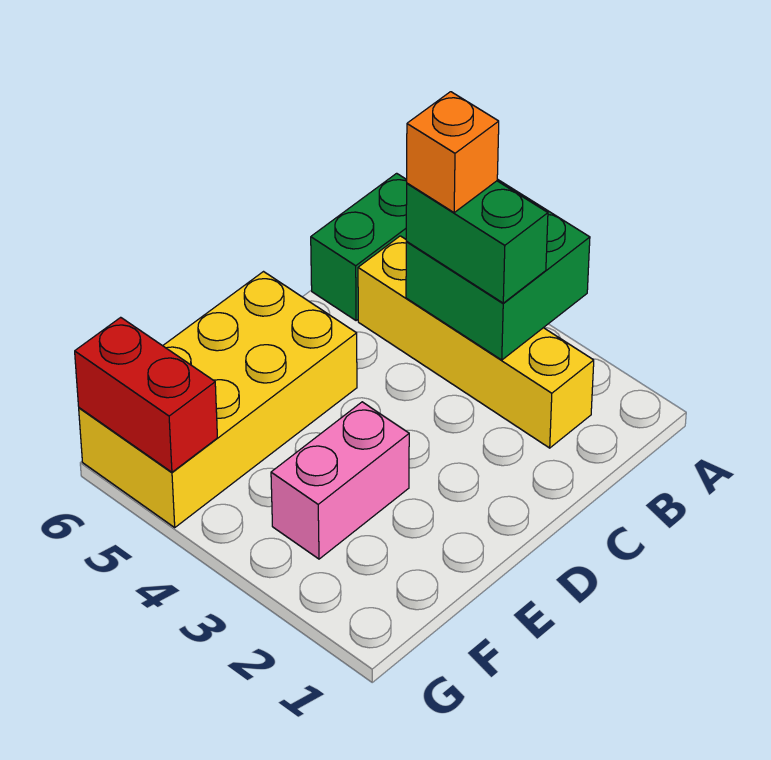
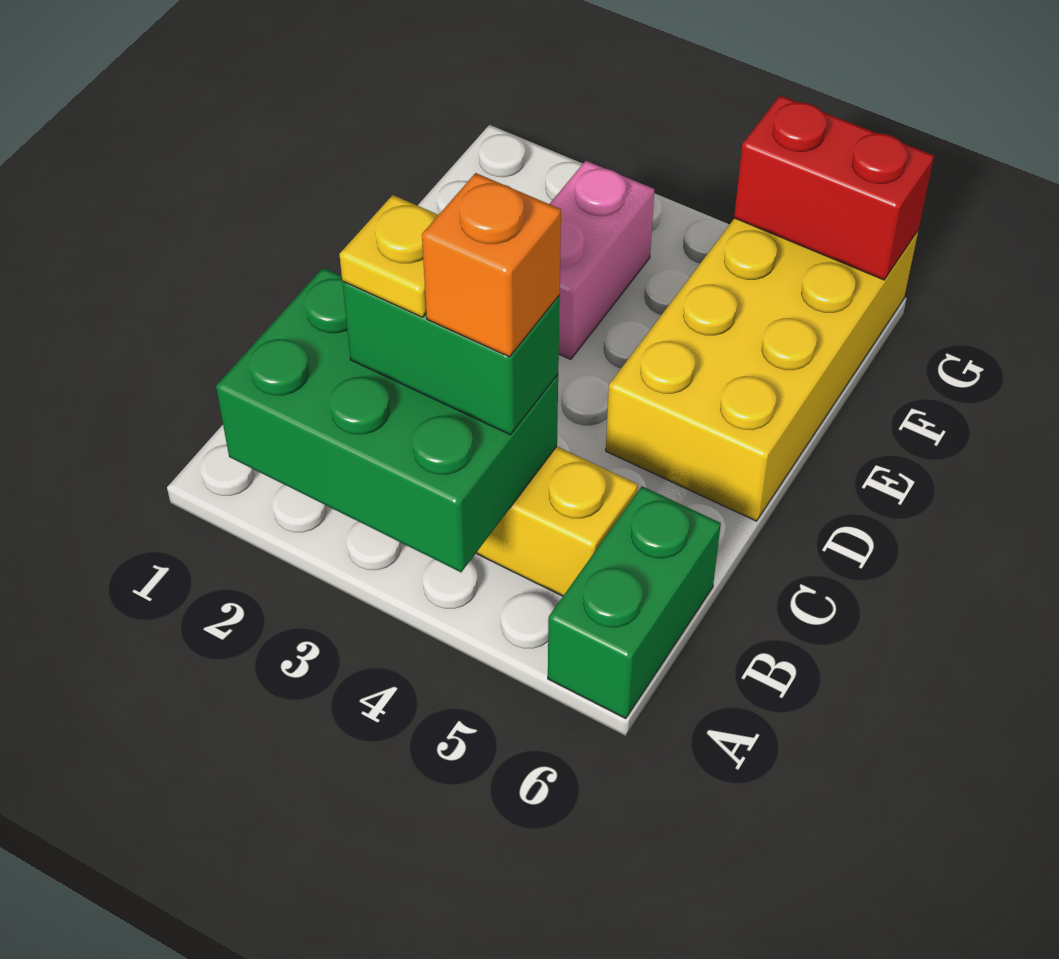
green 2x2 brick [406,179,590,360] -> green 2x3 brick [216,268,558,572]
none -> yellow 1x1 plate [339,195,438,317]

